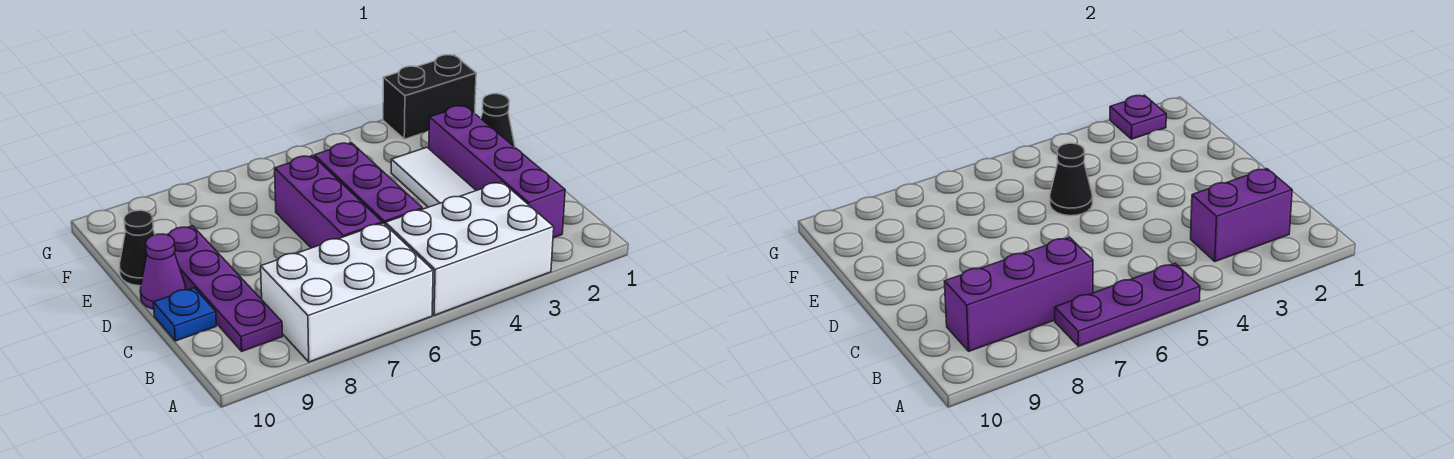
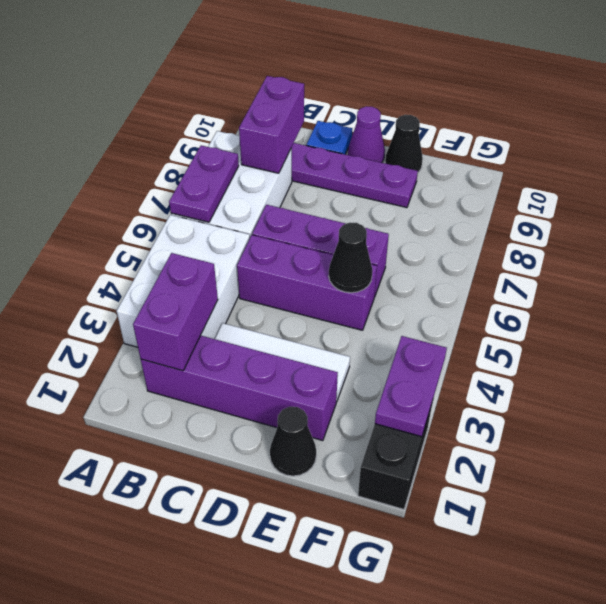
purple 1x3 plate [1055,263,1200,346] -> purple 1x2 plate [169,145,239,222]
purple 1x3 brick [944,237,1093,351] -> purple 1x2 brick [239,76,304,173]
purple 1x1 plate [1110,95,1166,139] -> purple 1x2 plate [375,336,447,437]

